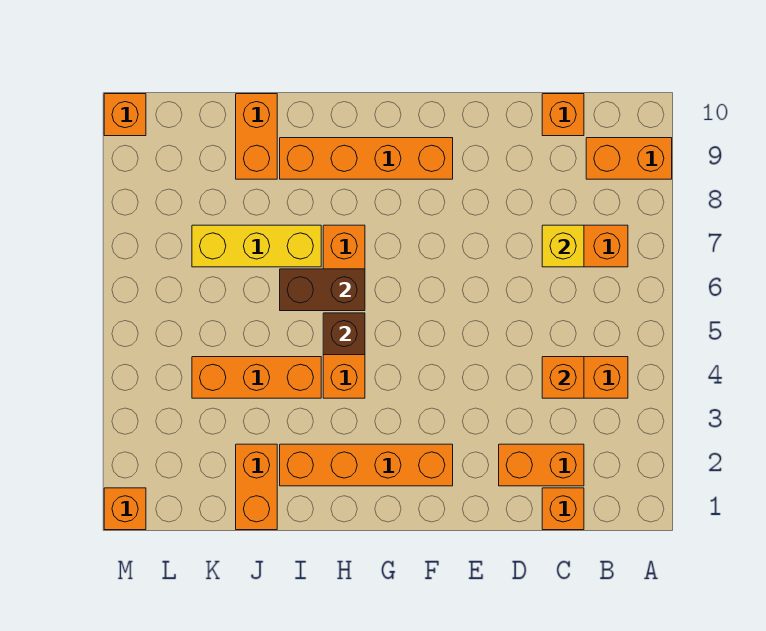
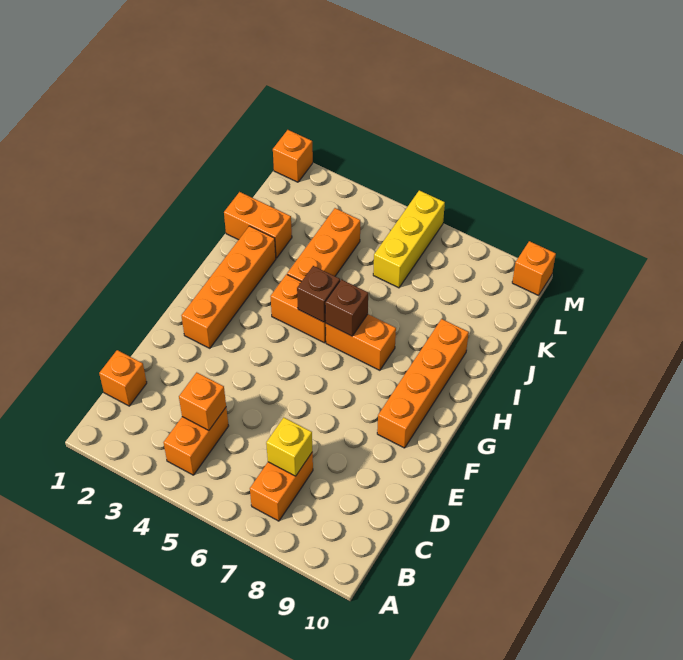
orange 1x2 brick [586,138,672,179] -> none
orange 1x2 brick [499,444,584,486] -> none
orange 1x1 brick [542,94,584,136] -> none
brown 1x2 brick [280,269,365,311] -> brown 1x1 brick [325,279,368,336]
yellow 1x3 brick [192,225,321,267] -> yellow 1x3 brick moved to [373,190,445,288]
orange 1x2 brick [236,94,277,179] -> none

